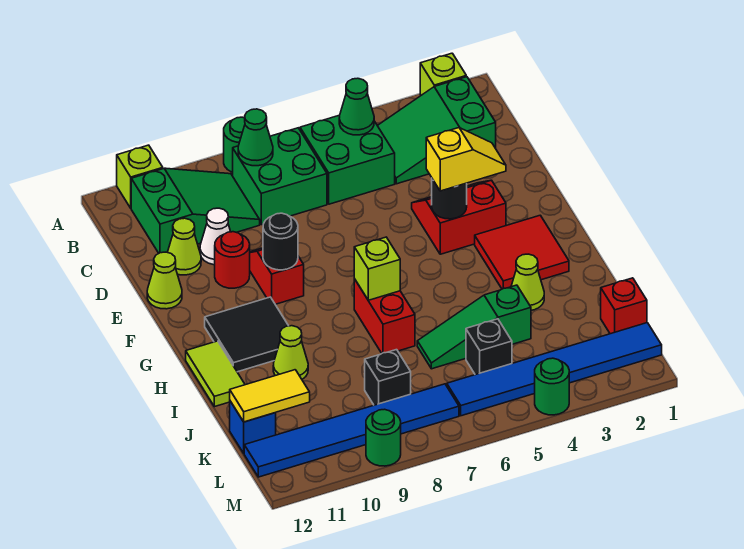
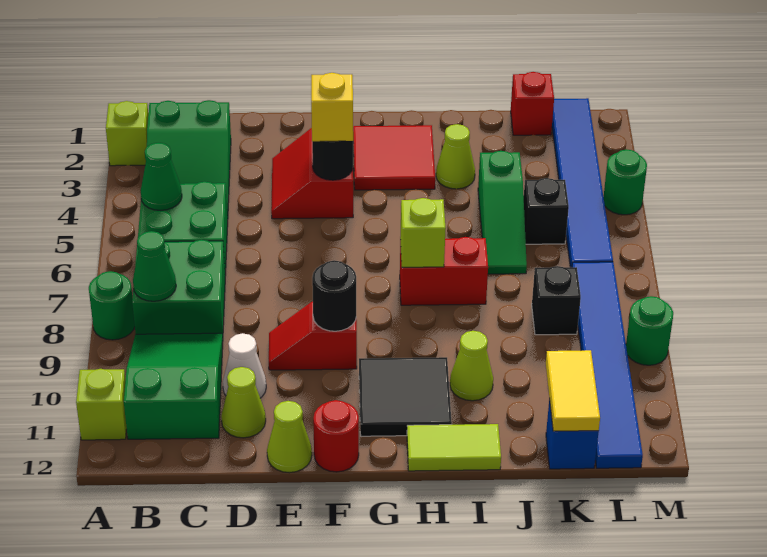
red 1x1 round brick [215,232,250,288] -> red 1x1 round brick moved to [313,400,359,472]

